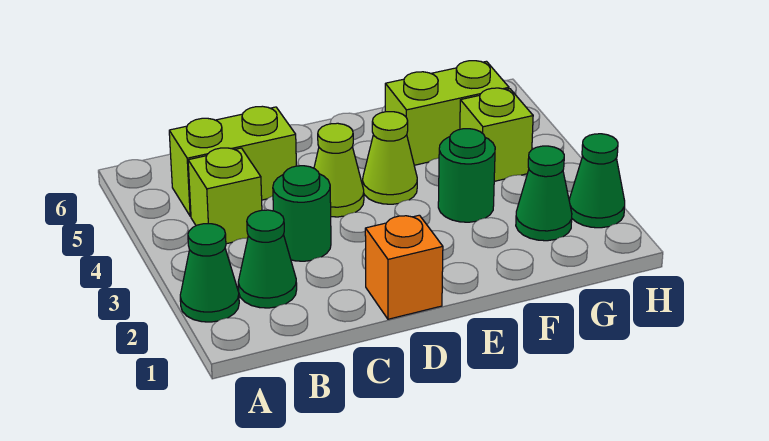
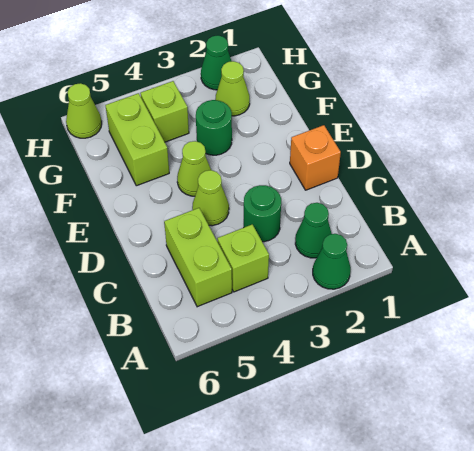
green 1x1 cone [516,146,572,241] -> lime 1x1 cone [215,61,250,116]
none -> lime 1x1 cone [66,83,102,138]

